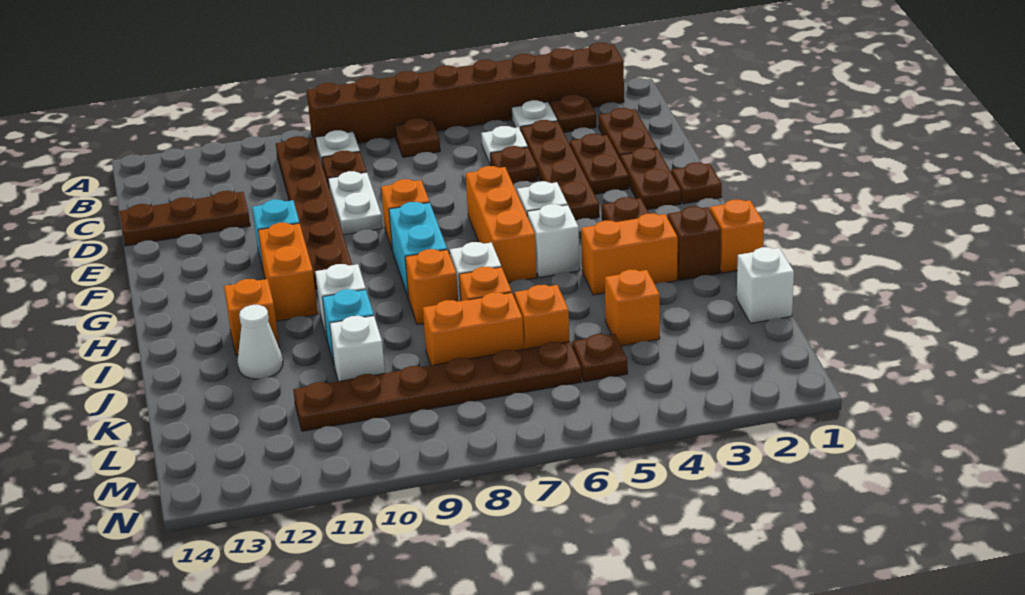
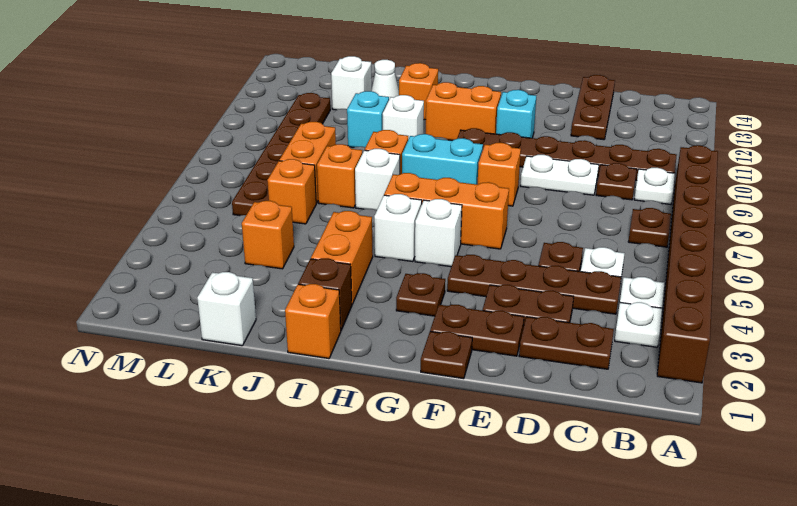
brown 1x1 plate [550,95,596,132] -> white 1x1 plate [615,302,662,347]
white 1x1 brick [330,316,385,381] -> white 1x1 brick moved to [331,56,372,110]
brown 1x1 plate [572,334,628,382] -> none

